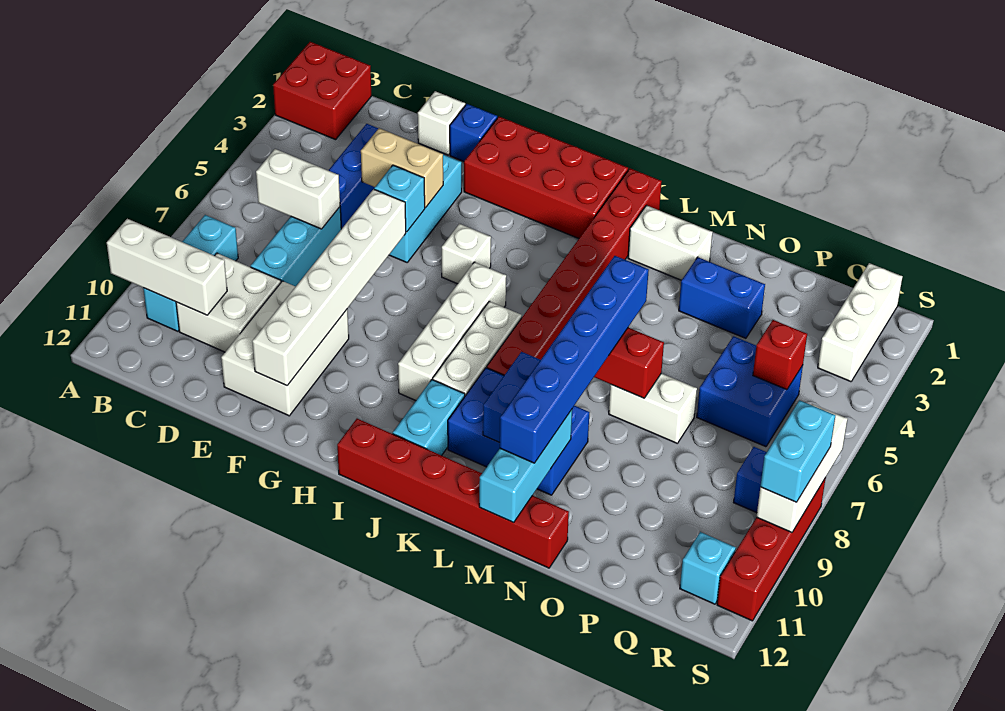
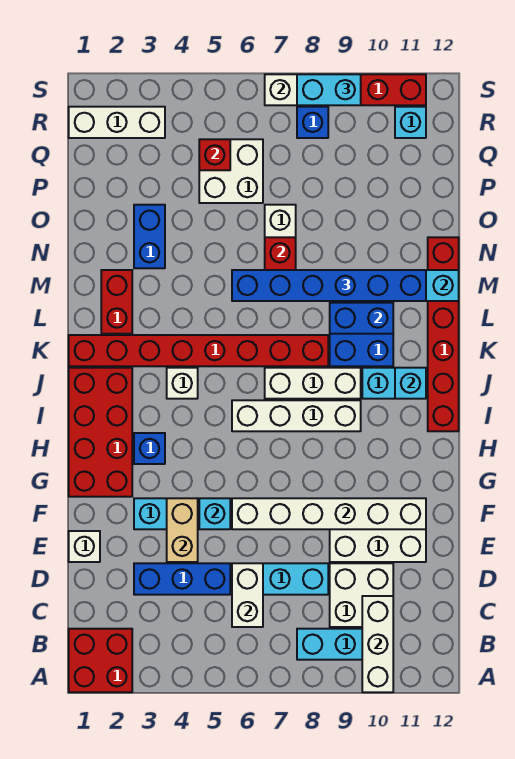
blue 1x1 brick [450,104,497,161] -> blue 1x1 brick moved to [134,433,165,464]
white 1x1 brick [442,224,491,284] -> white 1x1 brick moved to [167,368,198,399]
none -> cyan 1x1 brick [395,368,426,399]
white 1x2 brick [628,205,713,280] -> red 1x2 brick [101,270,132,334]
blue 2x2 brick [697,336,803,447] -> white 2x2 brick [199,139,263,203]

